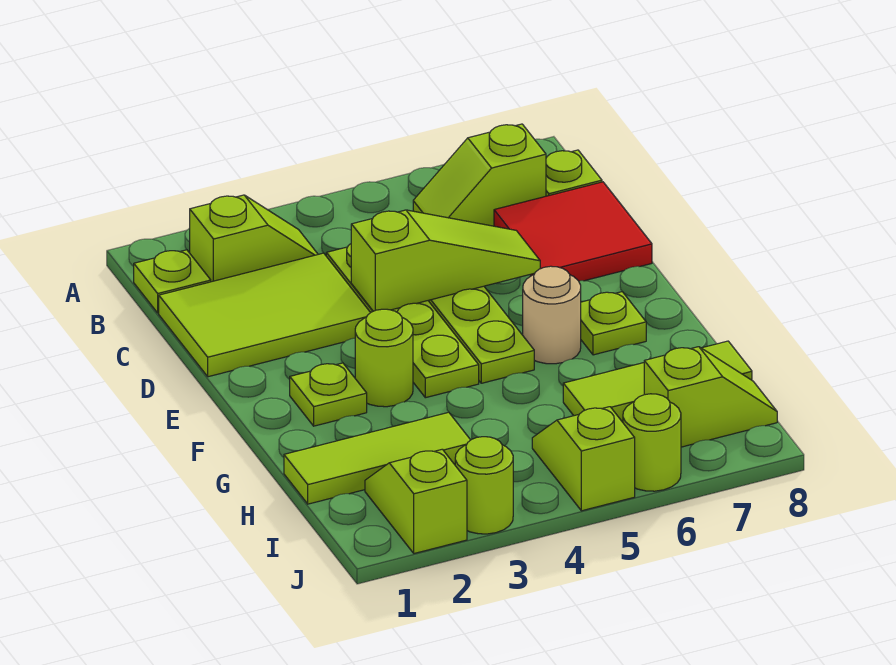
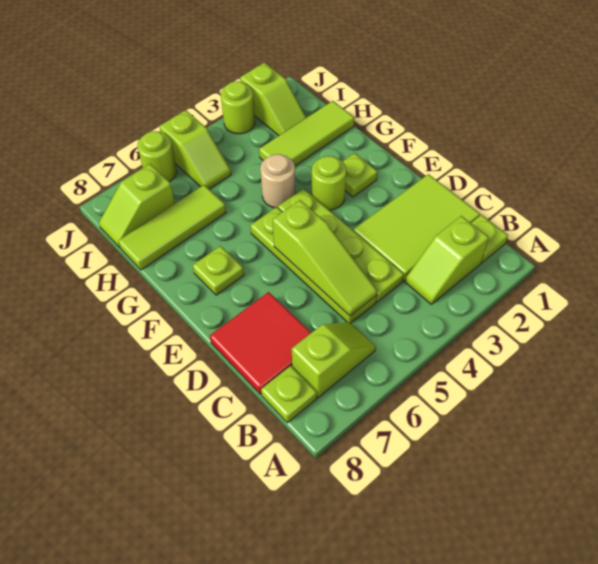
lime 1x3 slope [351,210,540,311] -> lime 1x3 slope turned to [273,200,377,316]
tan 1x1 round brick [523,266,581,364] -> tan 1x1 round brick moved to [260,154,296,208]

